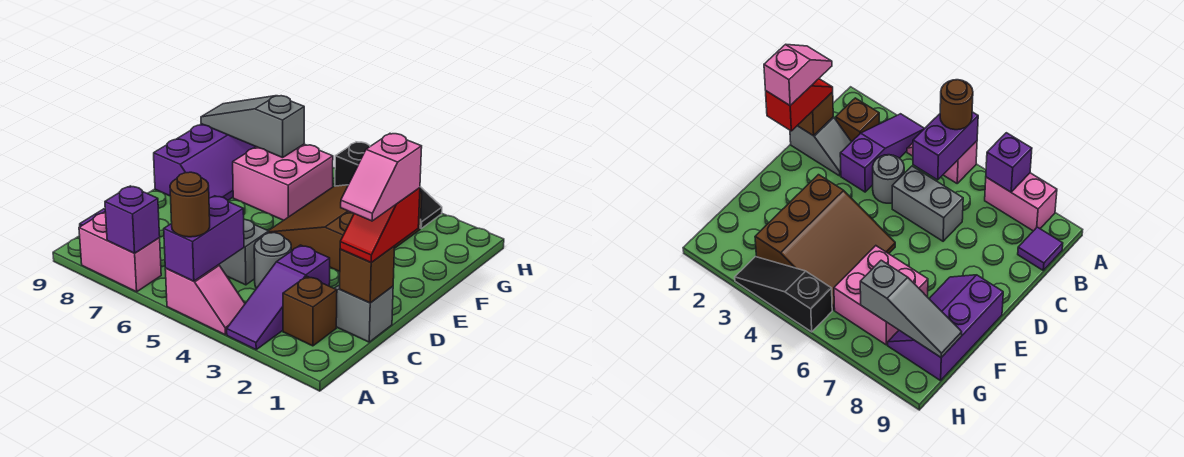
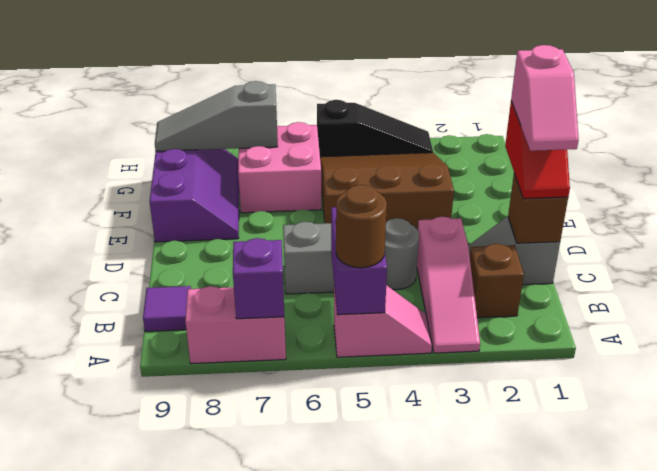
purple 1x3 slope [227,245,330,350] -> pink 1x3 slope [417,217,480,353]
brown 3x3 slope [269,185,422,272] -> brown 3x3 slope turned to [320,153,454,230]

